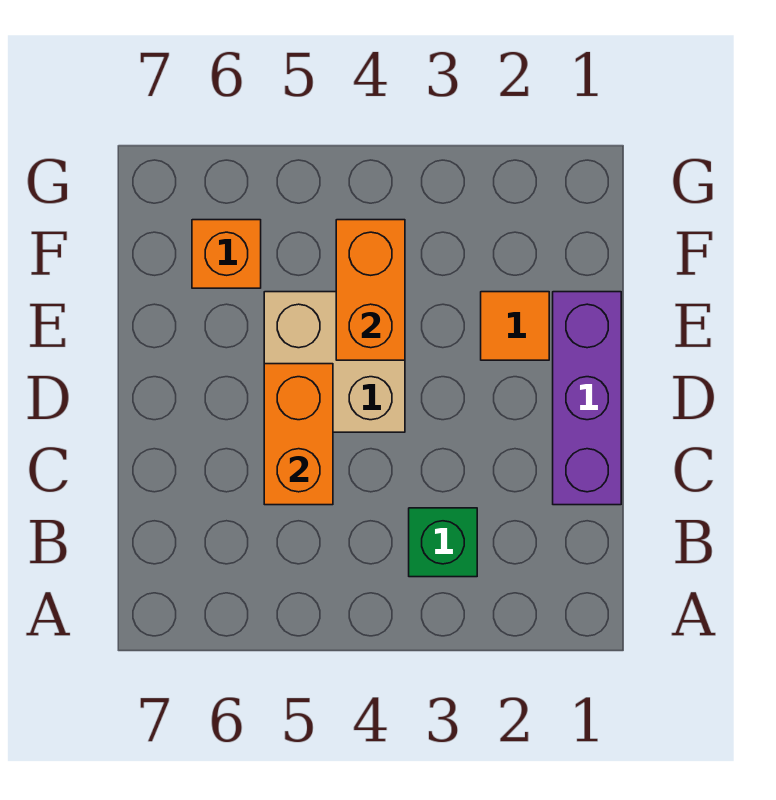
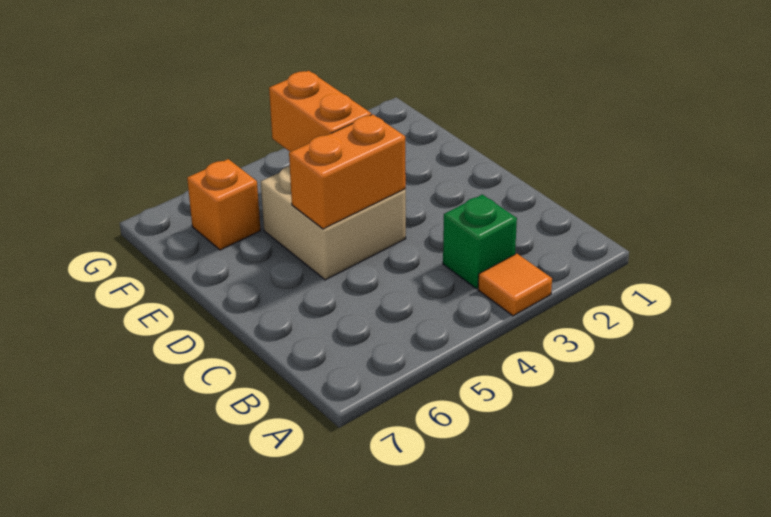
purple 1x3 brick [553,292,621,505] -> none
orange 1x2 brick [264,364,333,505] -> orange 1x2 brick turned to [289,114,406,229]
orange 1x1 tile [481,292,549,360] -> orange 1x1 tile moved to [478,254,552,316]

